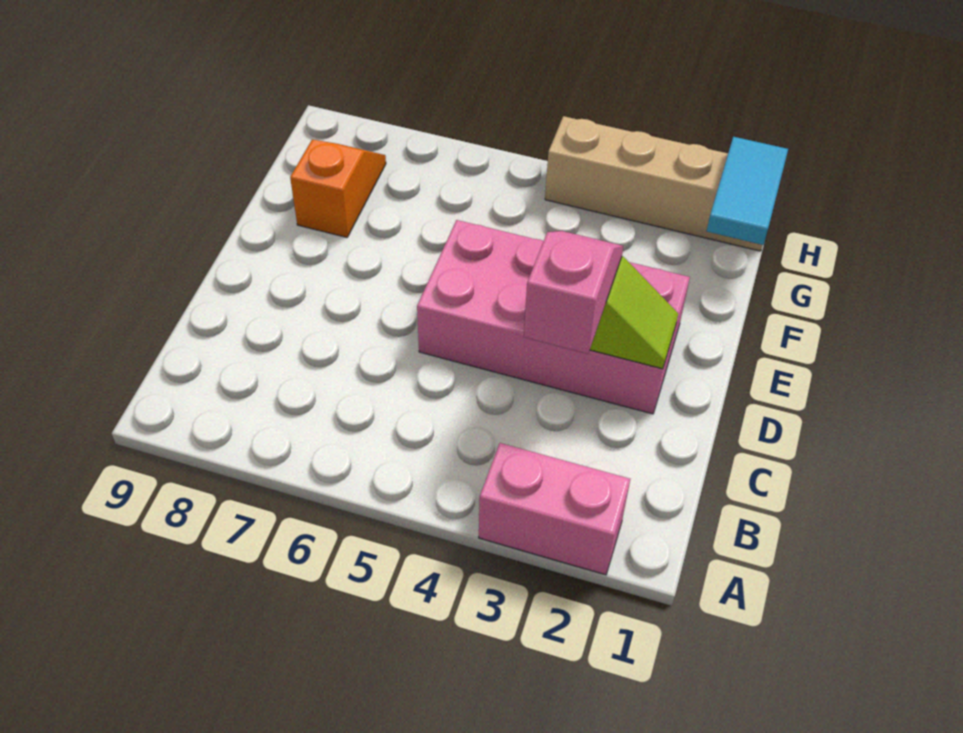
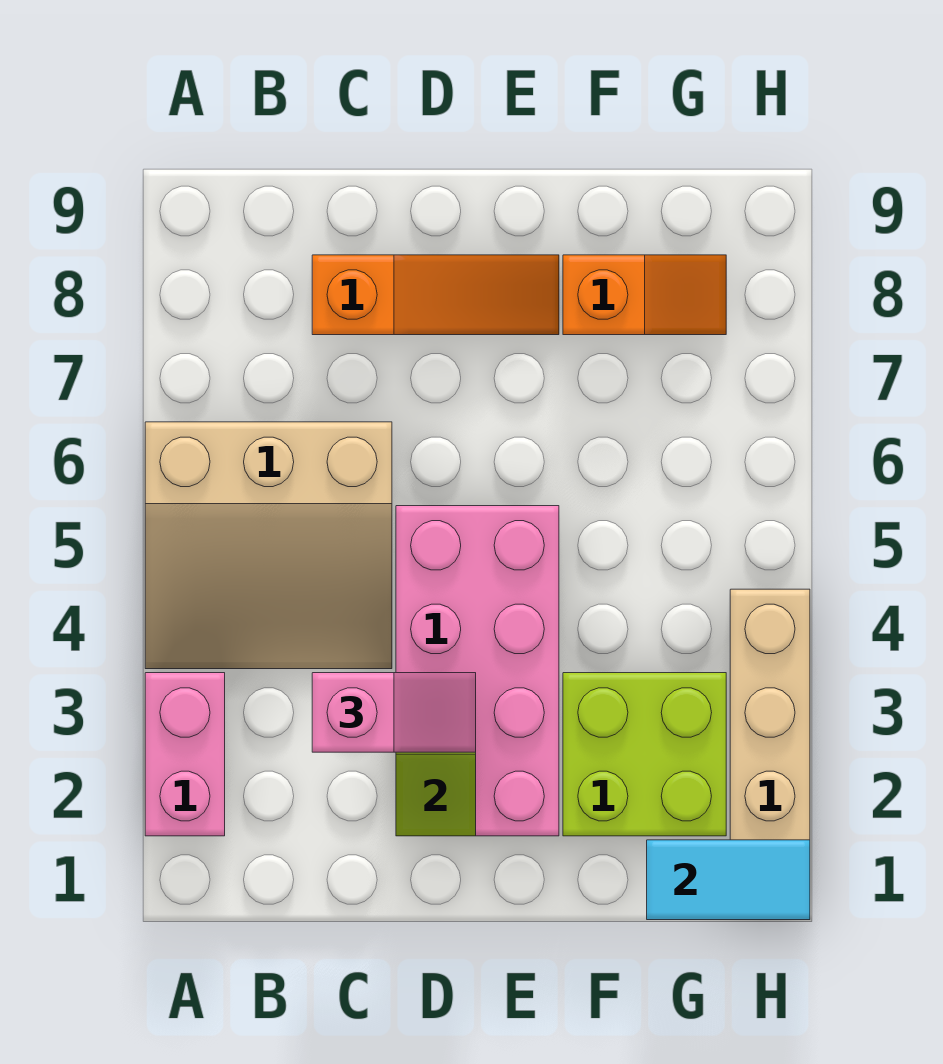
none -> tan 3x3 slope [145,422,392,669]
none -> orange 1x3 slope [312,255,559,335]
none -> lime 2x2 brick [563,673,726,836]

